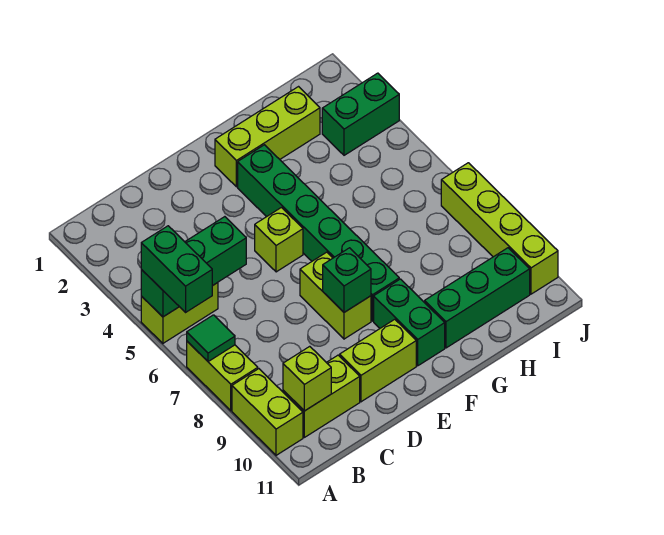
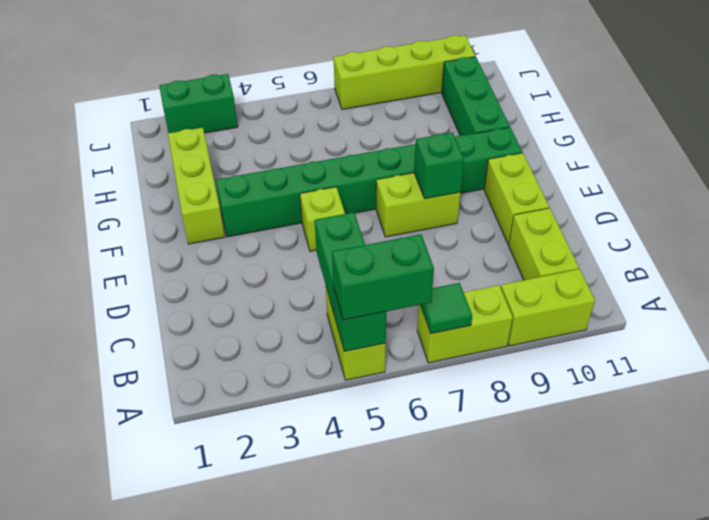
lime 1x1 brick [283,346,331,411] -> none
green 1x2 brick [322,73,399,155] -> green 1x2 brick turned to [159,74,238,133]

